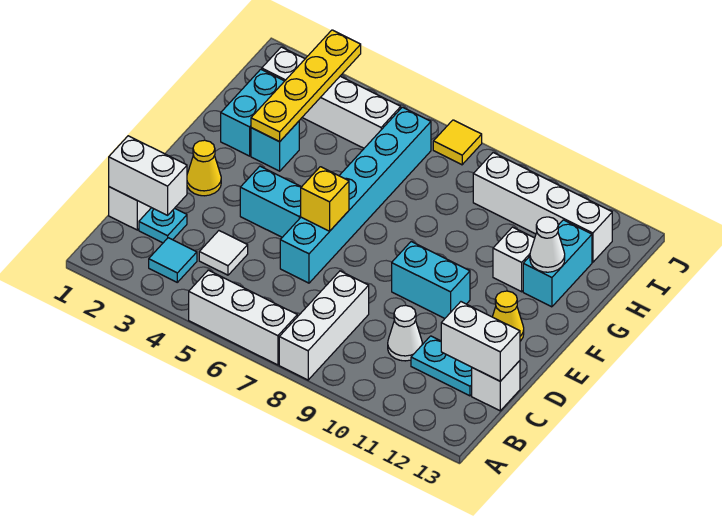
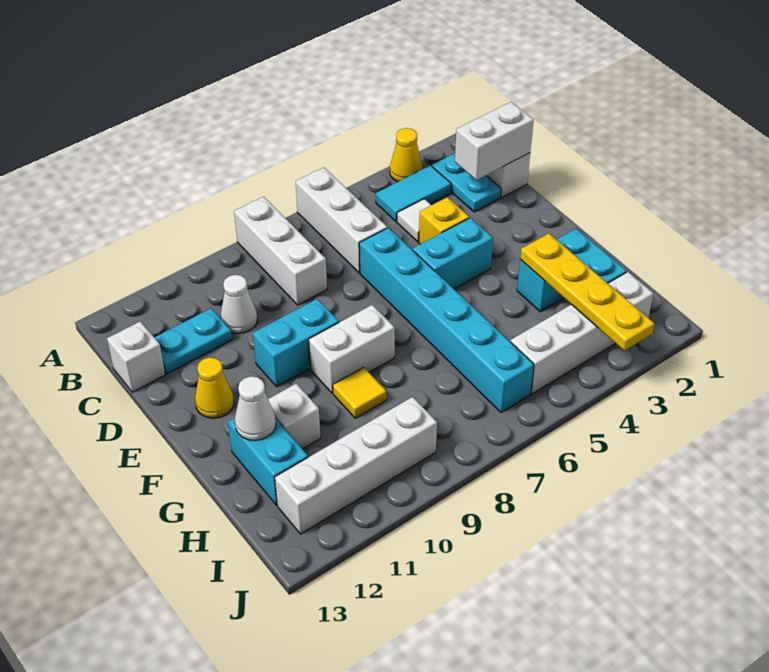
white 1x3 brick [189,270,297,365] -> white 1x3 brick turned to [296,167,387,273]
cyan 1x1 tile [149,238,197,282] -> cyan 1x2 tile [376,166,451,222]
cyan 1x1 plate [139,208,187,243] -> cyan 1x2 plate [432,153,501,212]
white 1x2 brick [441,302,520,381] -> white 1x2 brick moved to [309,305,395,393]
yellow 1x1 cone [187,140,221,196] -> yellow 1x1 cone moved to [390,128,423,182]
yellow 1x1 brick [301,167,349,231] -> yellow 1x1 brick moved to [419,197,469,244]
yellow 1x1 tile [433,120,482,165] -> yellow 1x1 tile moved to [333,367,386,418]

